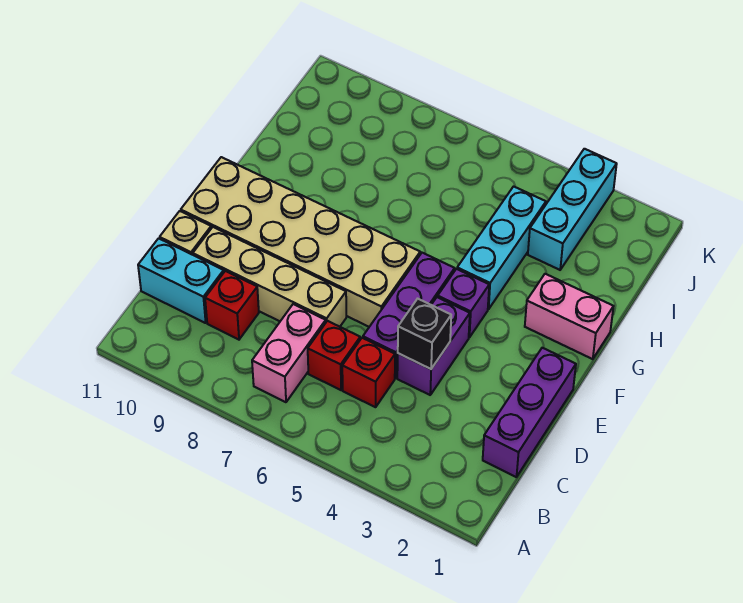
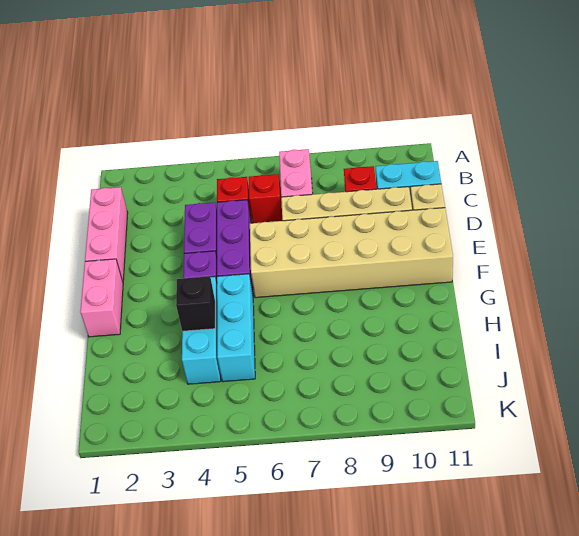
purple 1x3 brick [483,348,576,477] -> pink 1x3 brick [85,187,128,281]
black 1x1 brick [398,299,451,369] -> black 1x1 brick moved to [176,276,215,331]
pink 1x2 brick [525,274,613,359] -> pink 1x2 brick turned to [80,259,123,337]
cyan 1x3 brick [528,149,617,270] -> cyan 1x3 brick moved to [217,274,255,382]

